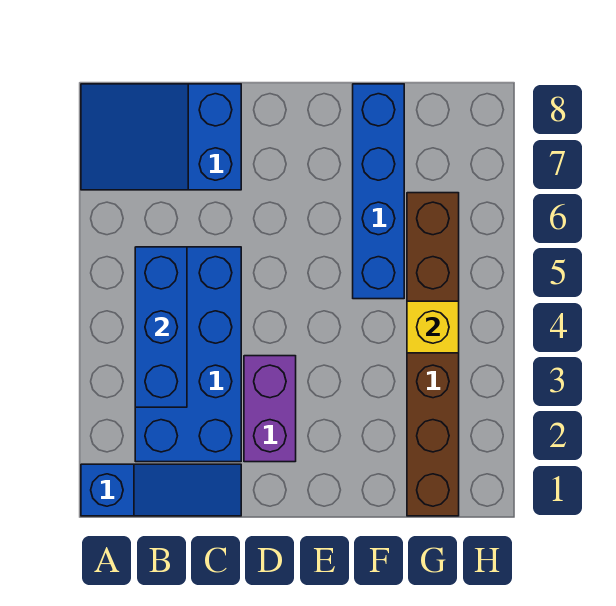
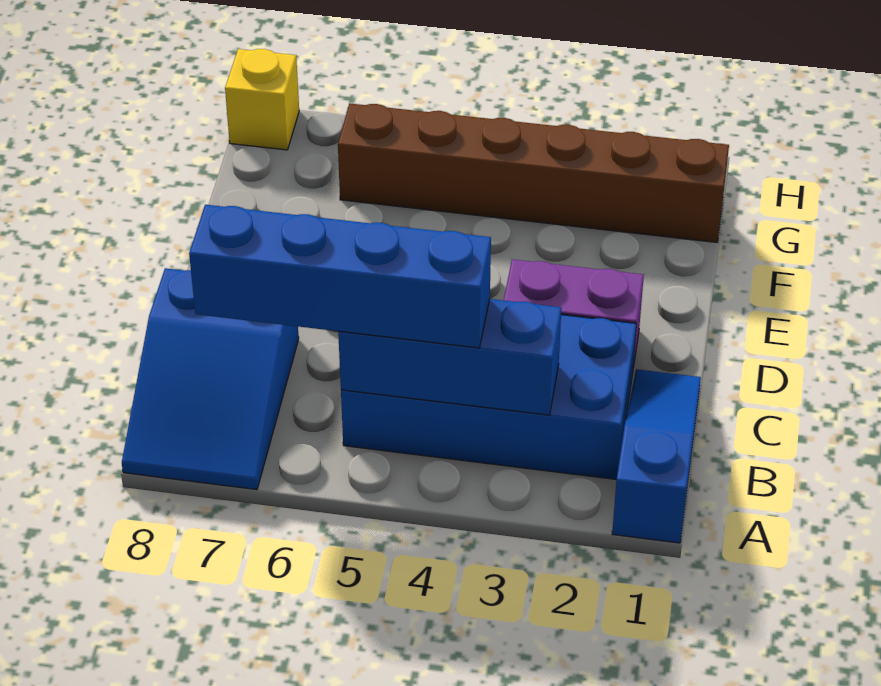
blue 1x4 brick [353,84,404,299] -> blue 1x4 brick moved to [189,205,491,348]
yellow 1x1 brick [407,301,459,353] -> yellow 1x1 brick moved to [225,49,299,150]

